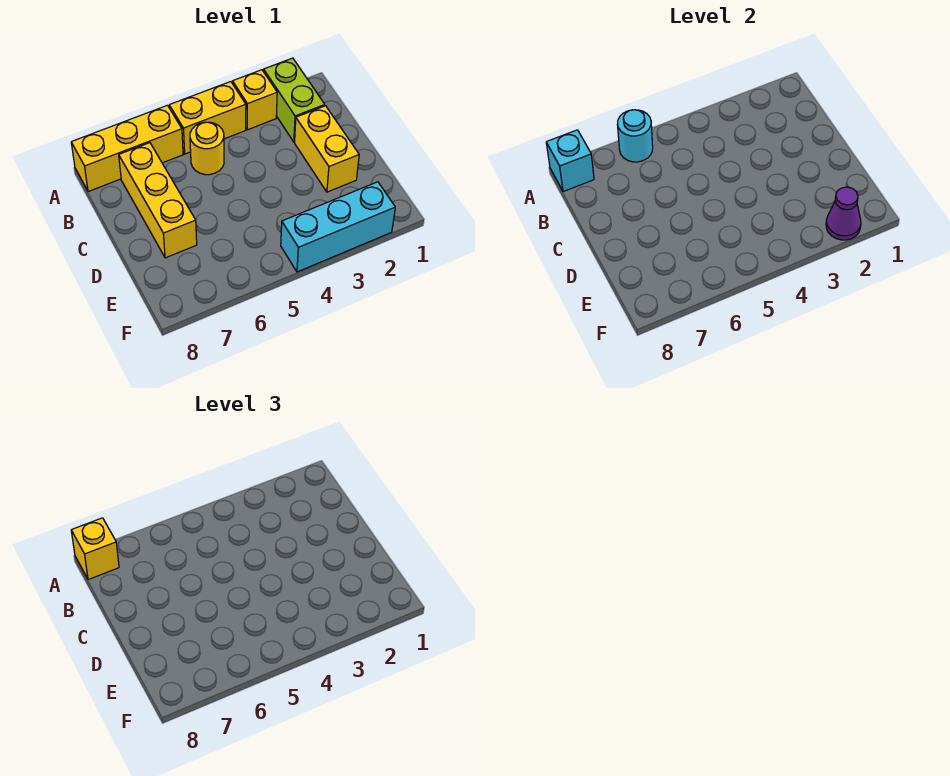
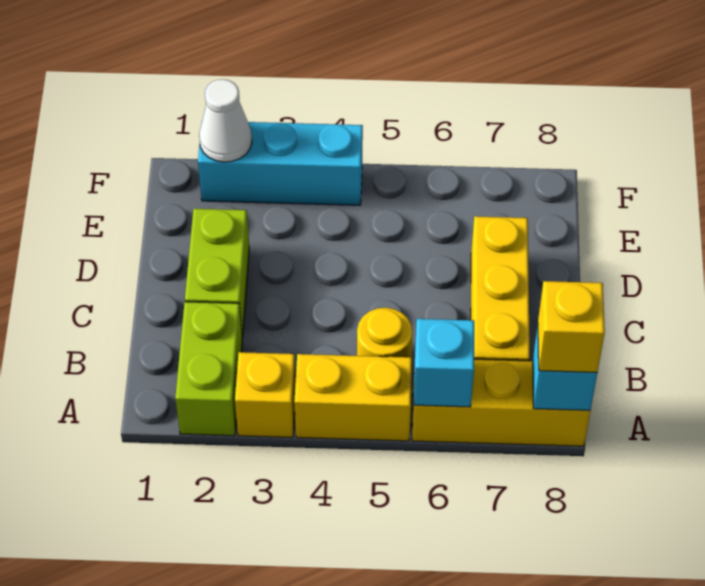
cyan 1x1 round brick [617,110,653,162] -> cyan 1x1 brick [414,319,474,407]
yellow 1x2 brick [295,106,359,192] -> lime 1x2 brick [185,209,249,338]
purple 1x1 cone [826,187,861,240] -> white 1x1 cone [199,79,252,162]

